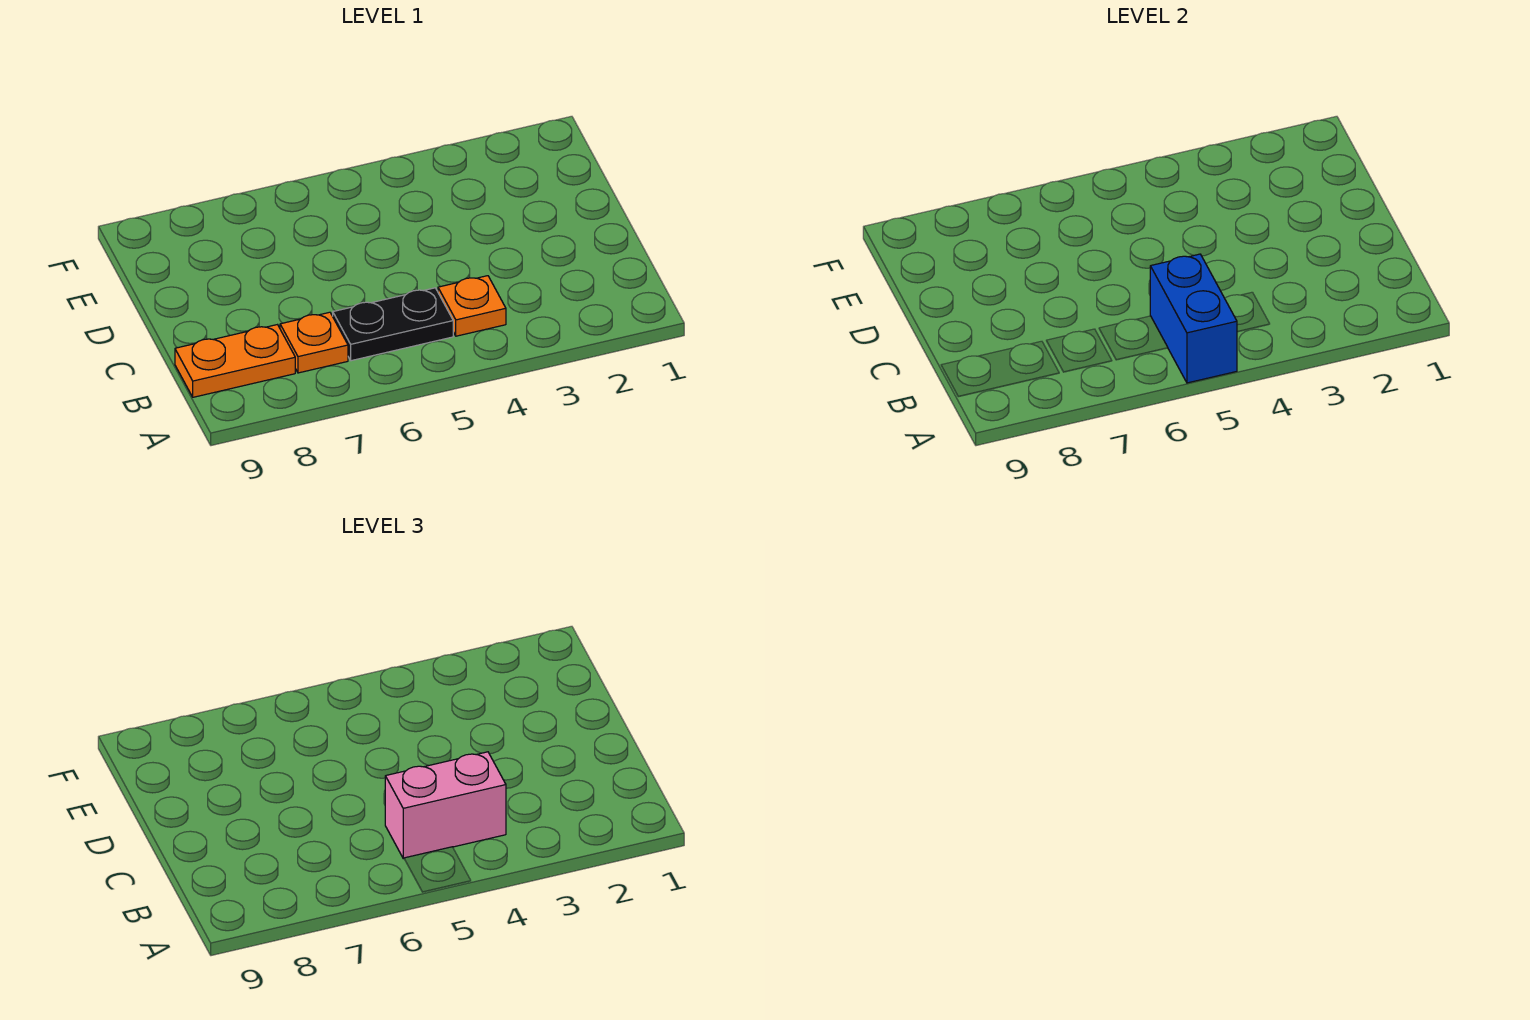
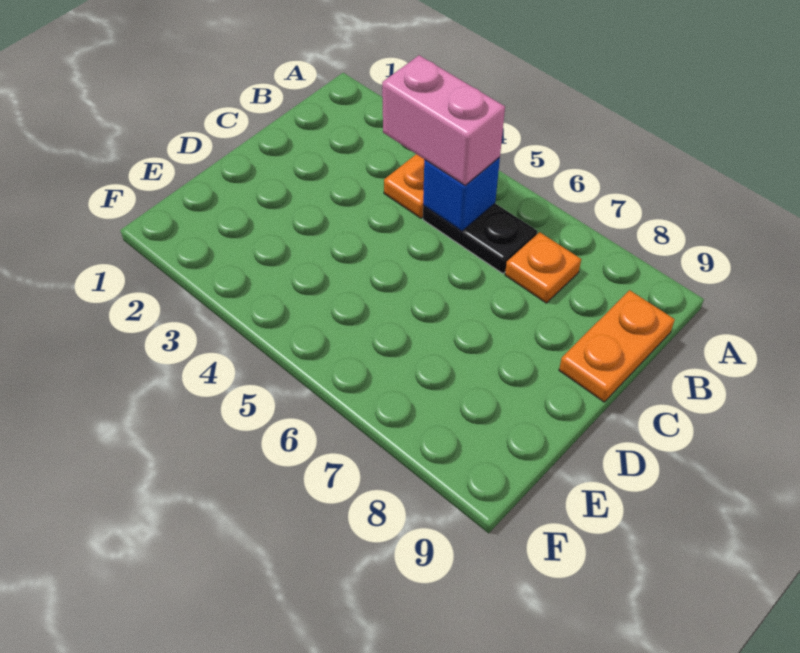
blue 1x2 brick [1150,254,1237,383] -> blue 1x1 brick [423,157,500,231]
orange 1x2 plate [175,325,295,397] -> orange 1x2 plate turned to [559,290,675,402]

